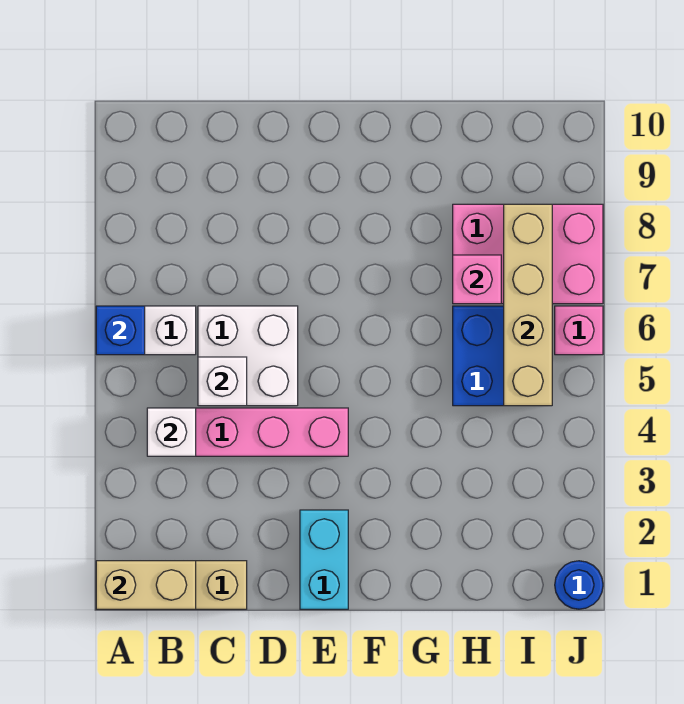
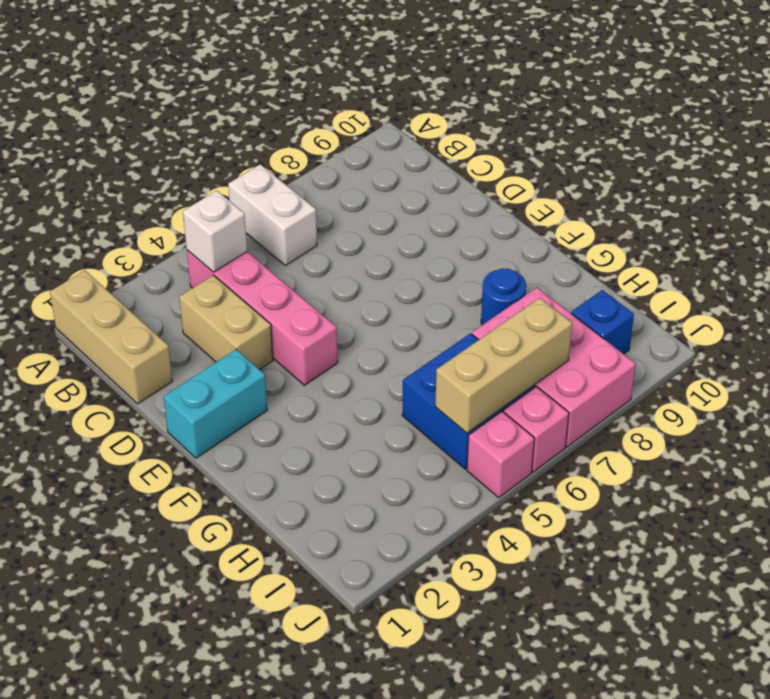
tan 1x2 brick [96,561,196,609] -> tan 1x2 brick moved to [179,275,273,370]
blue 1x1 brick [96,306,145,355] -> blue 1x1 brick moved to [571,290,634,354]
white 2x2 brick [198,306,298,406] -> none
white 1x1 brick [198,357,247,406] -> none
pink 1x1 brick [453,255,501,304] -> pink 1x1 brick moved to [467,411,534,497]
tan 1x4 brick [504,204,552,406] -> tan 1x3 brick [435,298,572,433]
blue 1x1 round brick [555,561,603,609] -> blue 1x1 round brick moved to [481,268,526,325]

